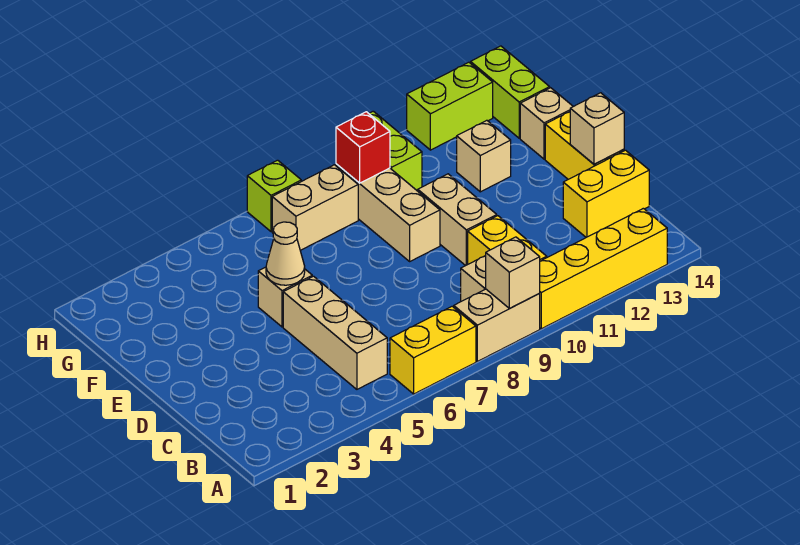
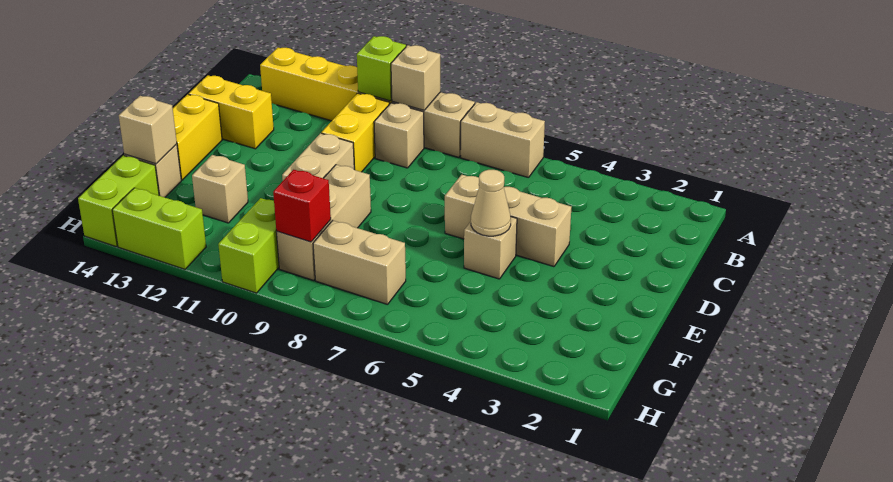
yellow 1x2 brick [390,306,476,394] -> tan 1x2 brick [461,102,545,178]
tan 1x3 brick [283,276,387,389] -> tan 1x3 brick turned to [445,175,571,267]
tan 1x1 brick [570,93,624,164] -> tan 1x1 brick moved to [119,96,177,164]
lime 1x1 brick [247,160,301,232] -> lime 1x1 brick moved to [357,36,406,101]

